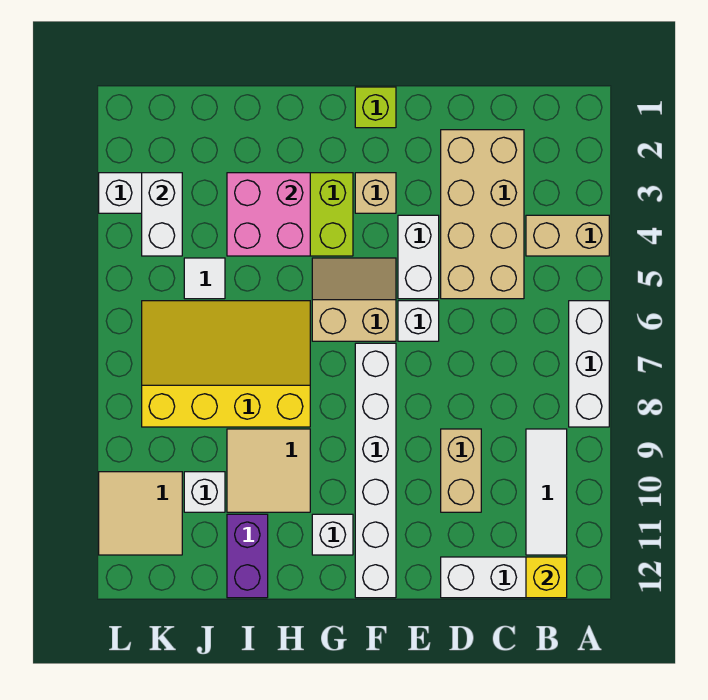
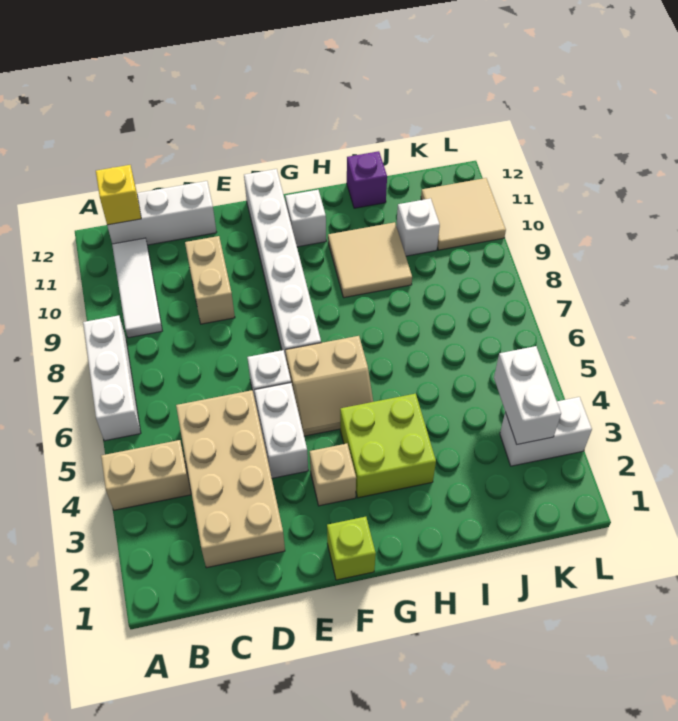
pink 2x2 brick [227,173,310,256] -> none
yellow 3x4 slope [142,301,310,427] -> none
purple 1x2 brick [227,514,268,598] -> purple 1x1 brick [347,151,387,208]
white 1x1 tile [184,258,225,299] -> none

